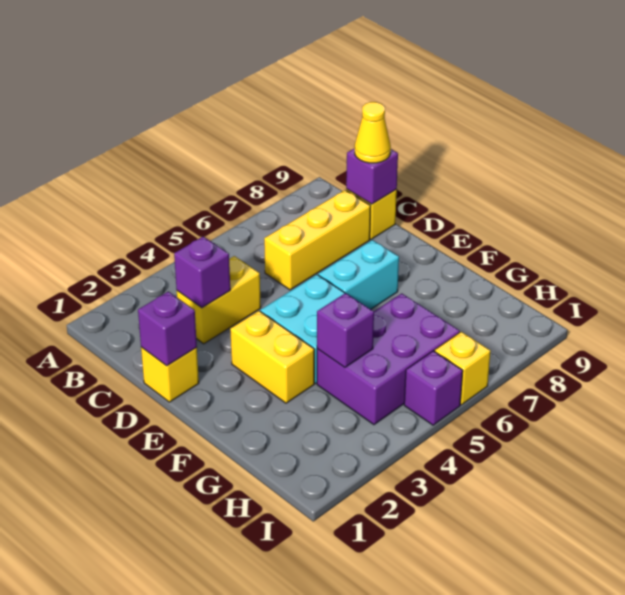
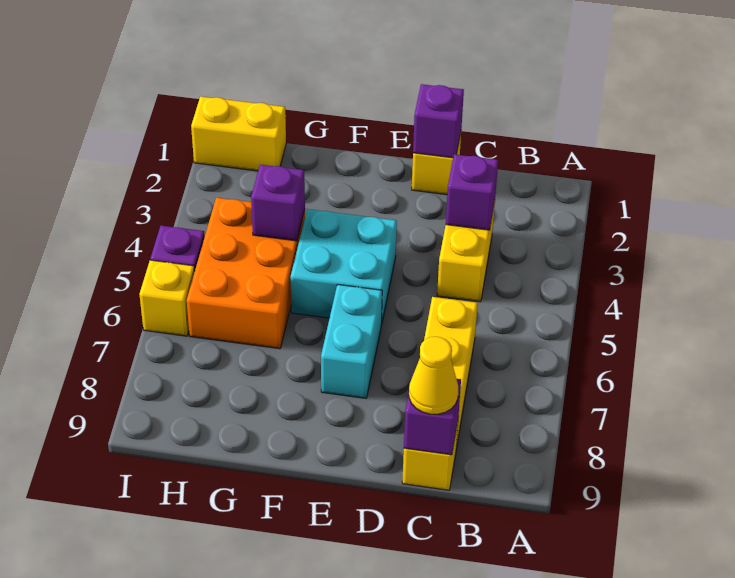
yellow 1x2 brick [230,311,314,403] -> yellow 1x2 brick moved to [191,96,286,171]
purple 2x3 brick [317,293,460,425] -> orange 2x3 brick [187,198,305,349]

